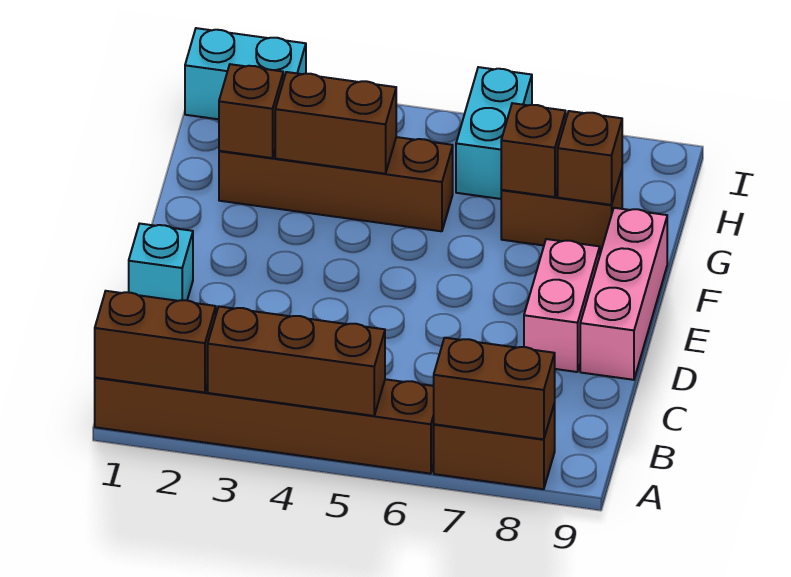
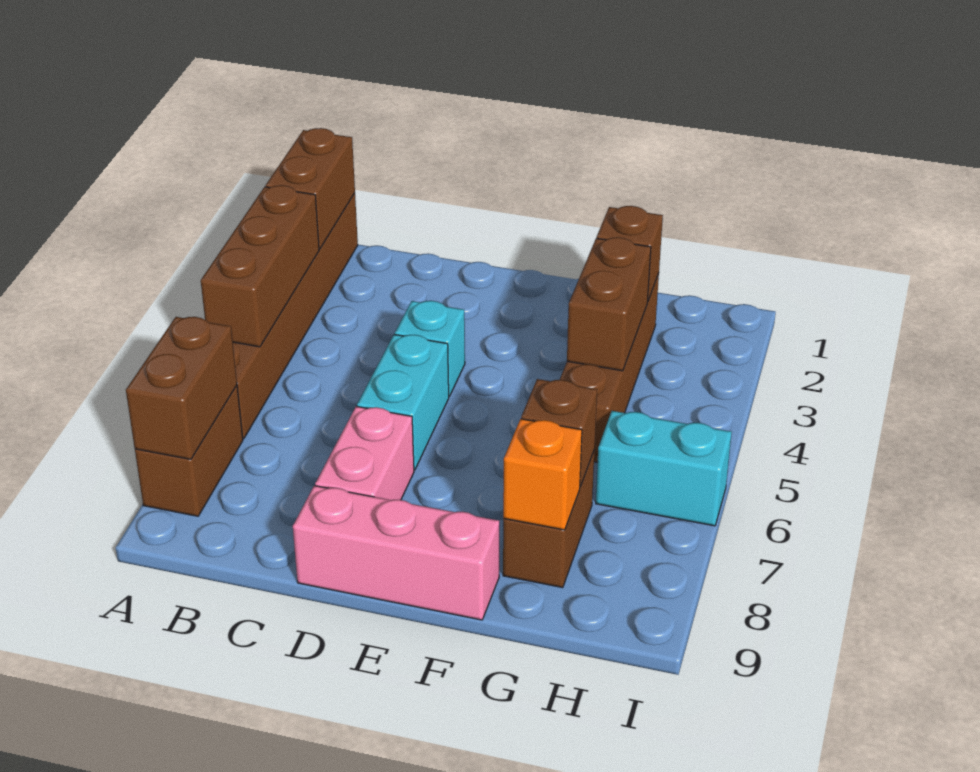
cyan 1x1 brick [129,224,193,301] -> cyan 1x1 brick moved to [395,301,465,396]
pink 1x2 brick [524,239,600,372] -> pink 1x2 brick turned to [315,406,414,500]
brown 1x1 brick [558,111,622,205] -> orange 1x1 brick [503,419,582,530]
cyan 1x2 brick [185,28,306,119] -> cyan 1x2 brick moved to [357,334,449,470]

